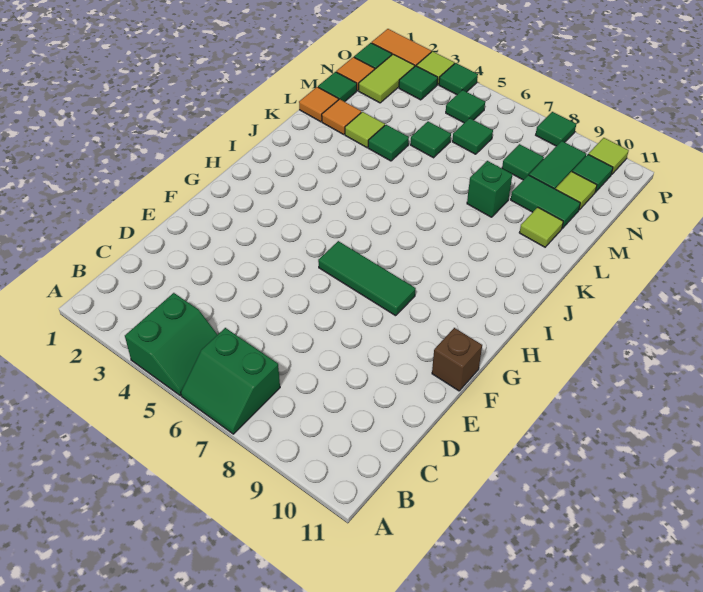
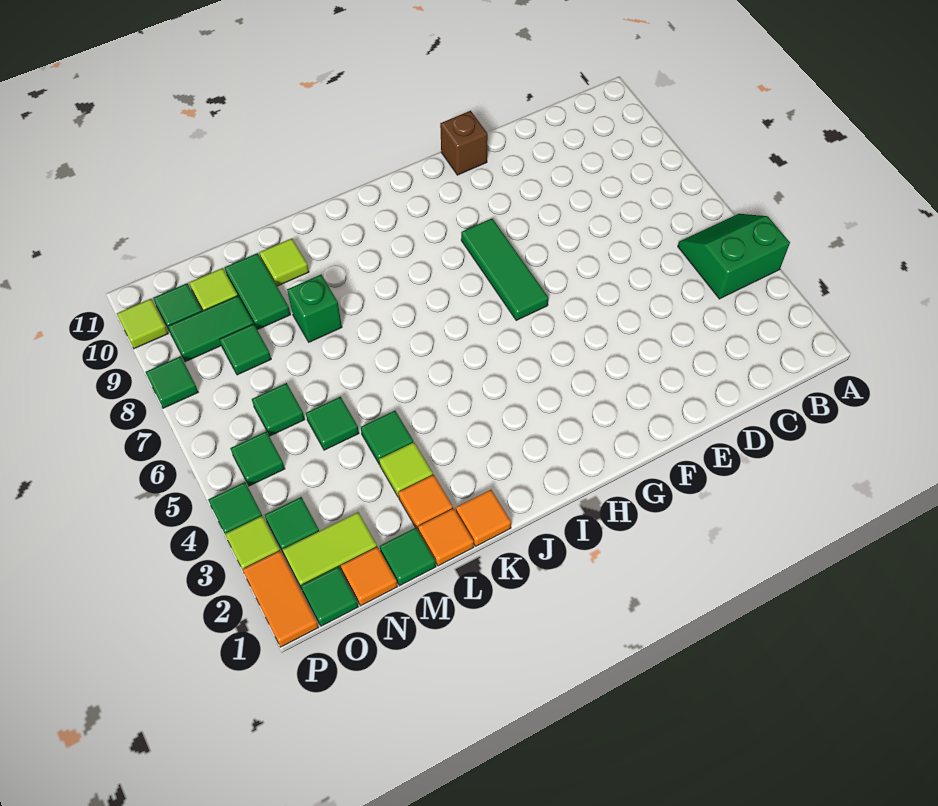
green 2x2 slope [181,328,280,434] -> none
none -> orange 1x1 tile [456,490,511,546]

